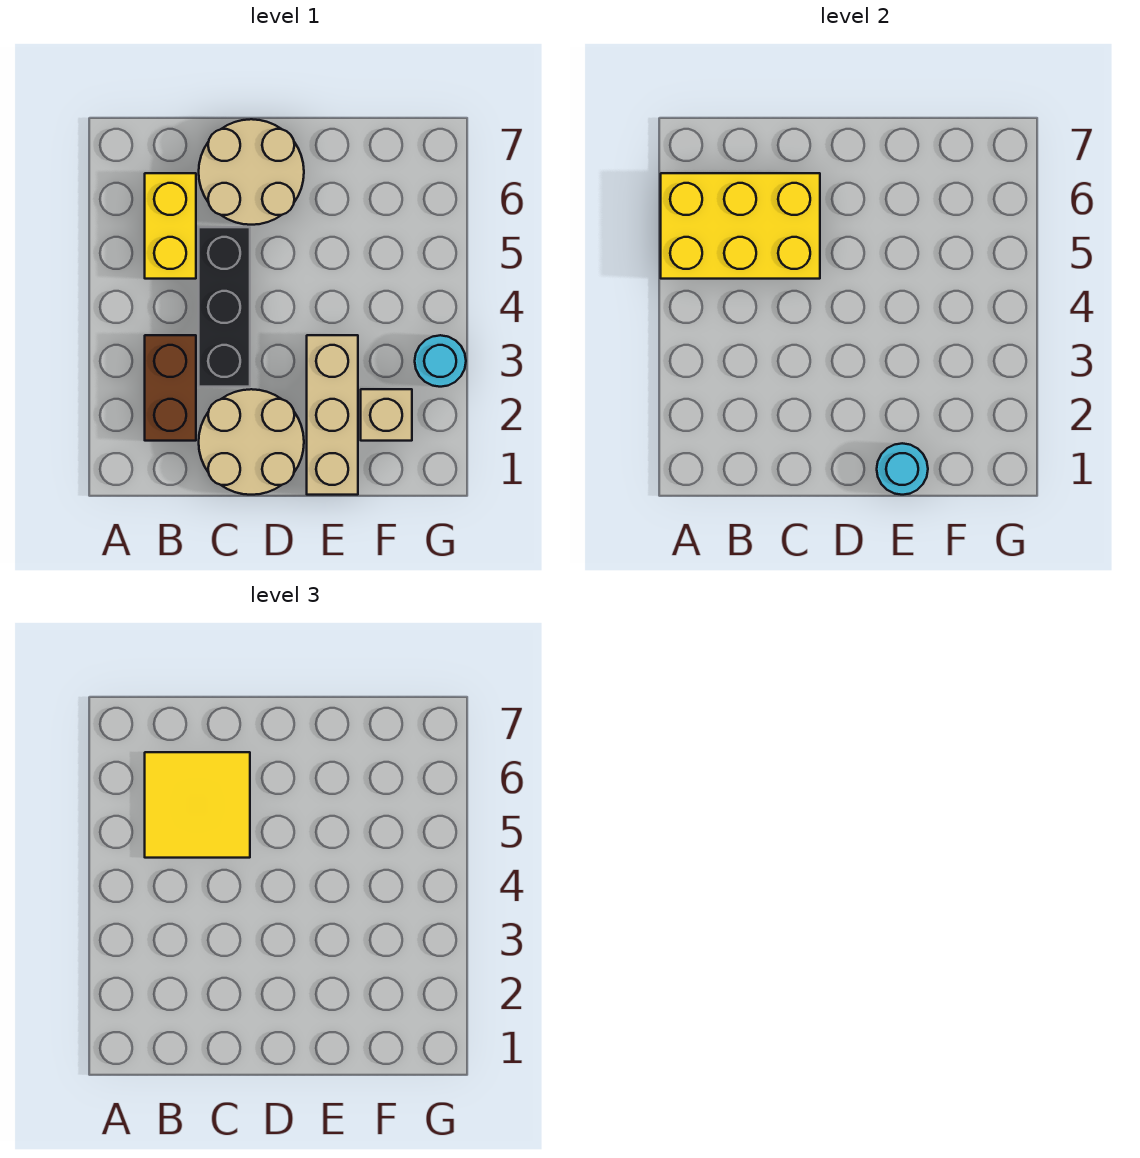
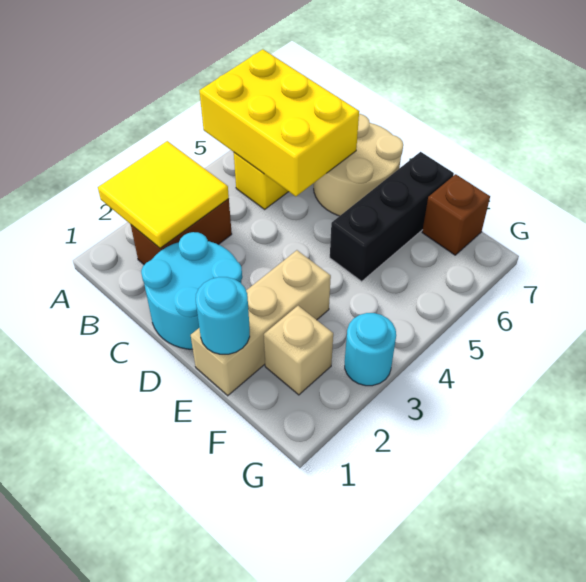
yellow 2x2 tile [145,752,250,858] -> yellow 2x2 tile moved to [98,141,229,248]
tan 2x2 round brick [199,389,304,495] -> cyan 2x2 round brick [141,232,242,349]
black 1x3 brick [199,227,250,387] -> black 1x3 brick moved to [330,152,454,281]
none -> brown 1x1 brick [422,174,490,255]

